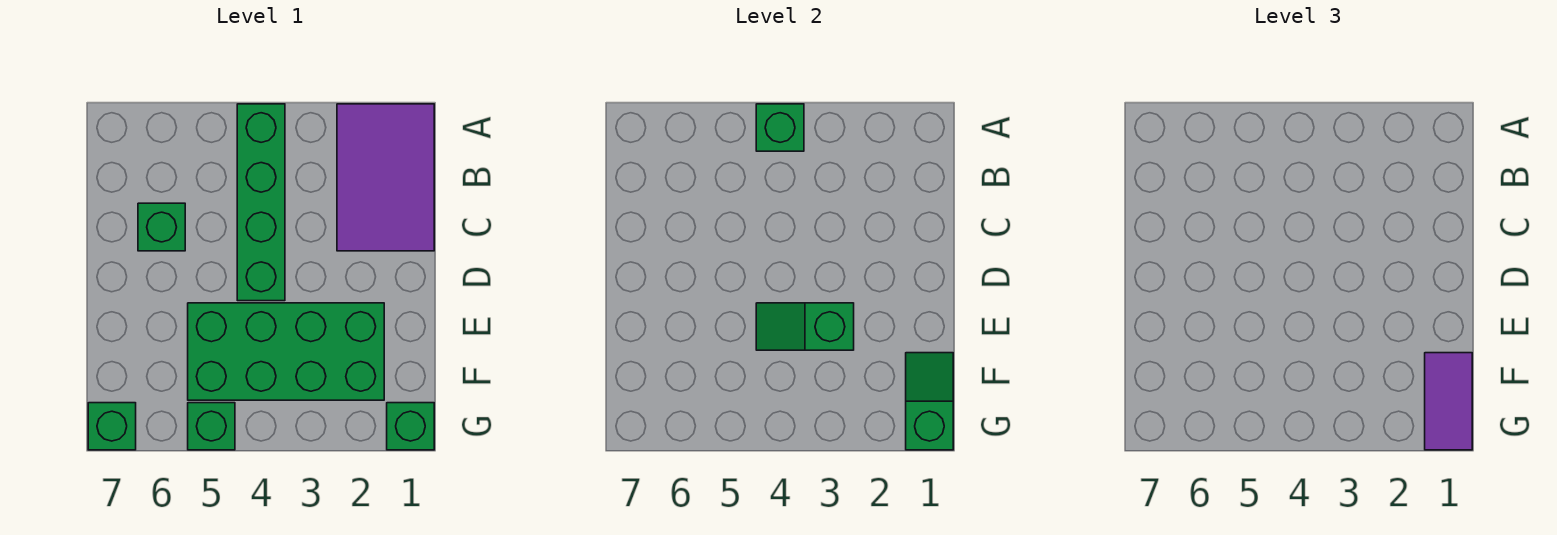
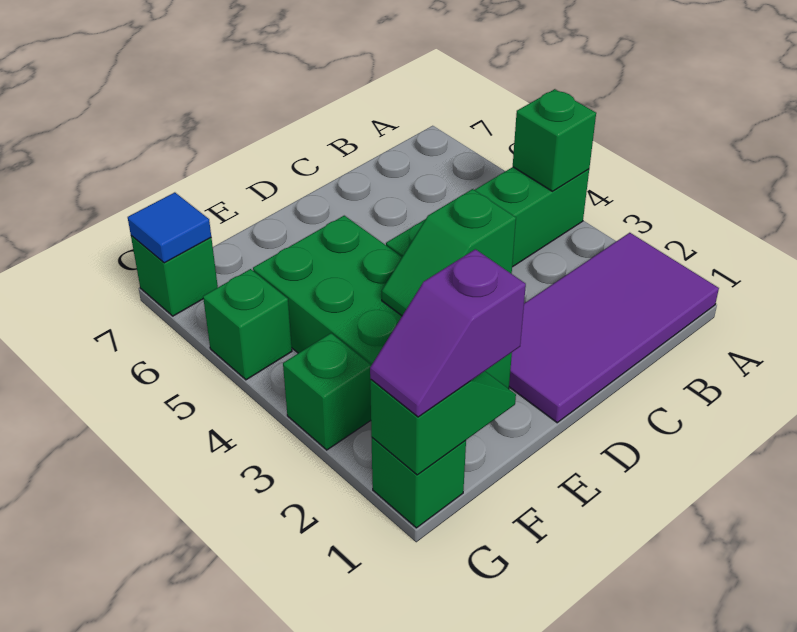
purple 2x3 tile [337,104,434,251] -> purple 2x4 tile [509,233,719,423]
green 1x1 brick [138,203,185,251] -> green 1x1 brick moved to [283,333,371,450]
green 1x2 slope [756,303,854,350] -> green 1x2 slope turned to [382,189,516,316]
purple 1x2 tile [1425,353,1472,450] -> purple 1x2 slope [370,249,526,417]
none -> blue 1x1 tile [128,192,211,263]

